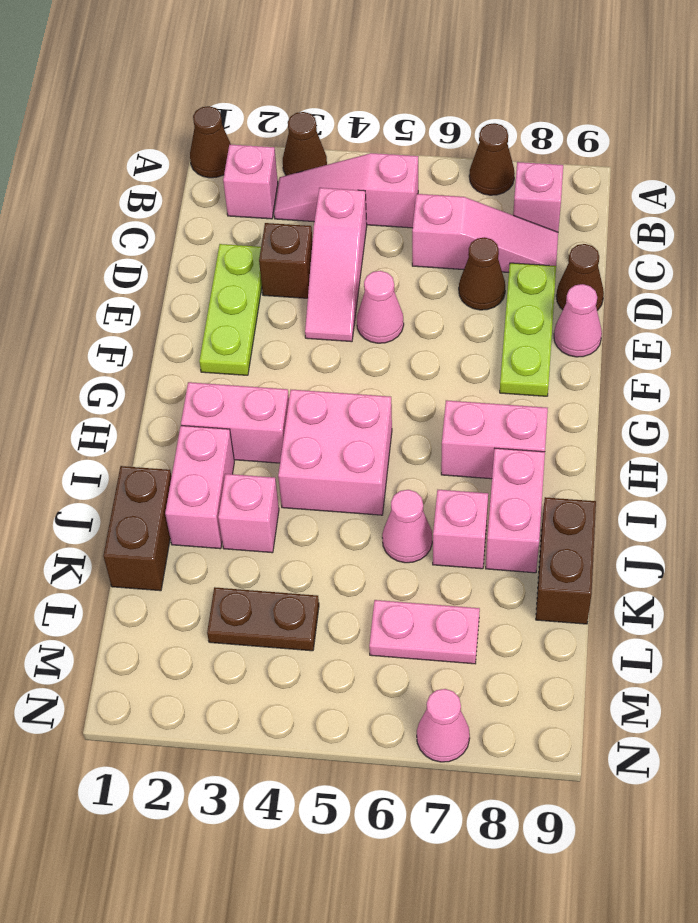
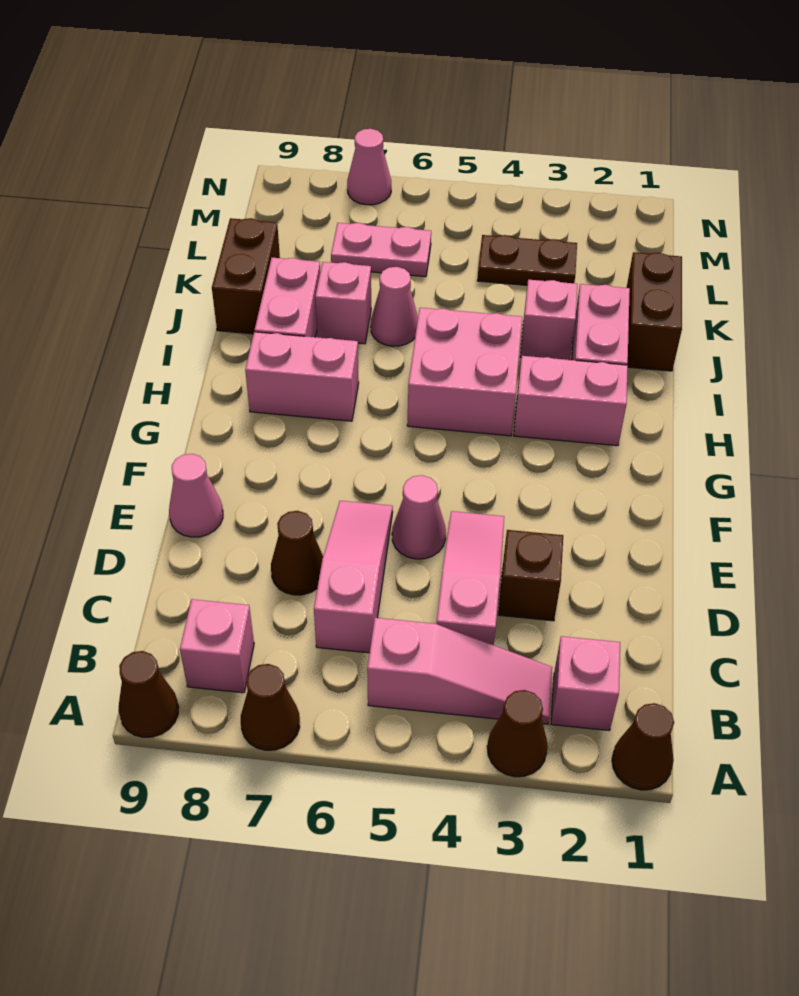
pink 1x3 slope [412,194,558,272] -> pink 1x3 slope turned to [314,501,393,653]
lime 1x3 plate [199,244,262,375] -> none
lime 1x3 plate [500,263,556,396] -> none
brown 1x1 cone [556,244,604,310] -> brown 1x1 cone moved to [118,651,179,737]

